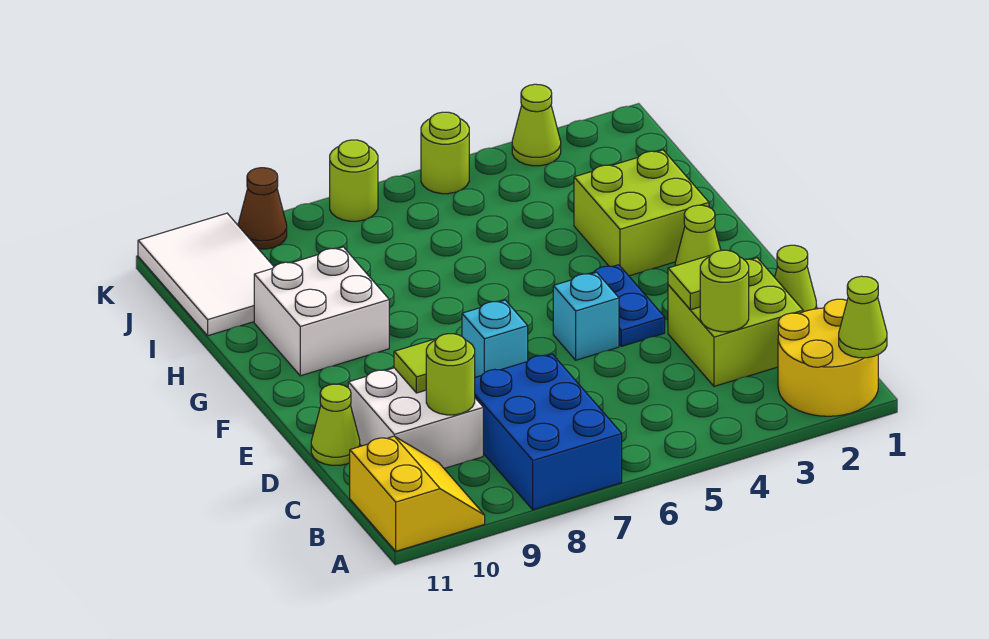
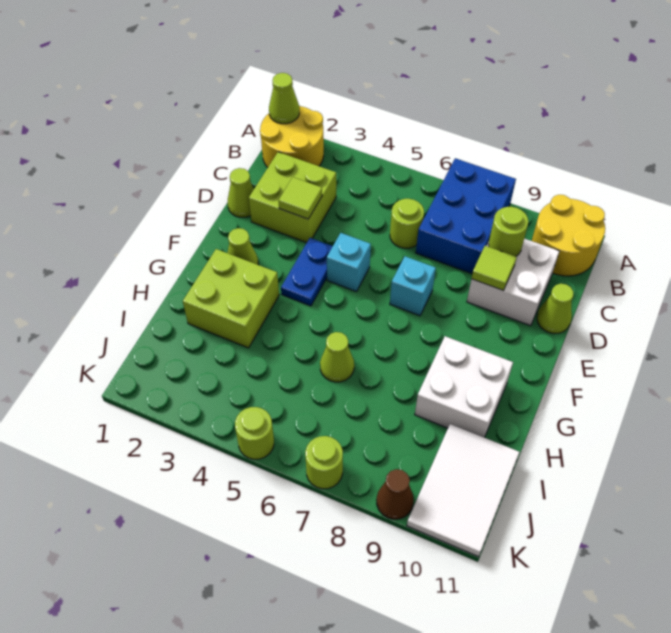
yellow 2x2 slope [350,436,485,551] -> yellow 2x2 round brick [532,195,605,276]
lime 1x1 round brick [700,250,749,332] -> lime 1x1 round brick moved to [390,199,424,248]
lime 1x1 cone [512,84,561,166] -> lime 1x1 cone moved to [320,332,354,382]

